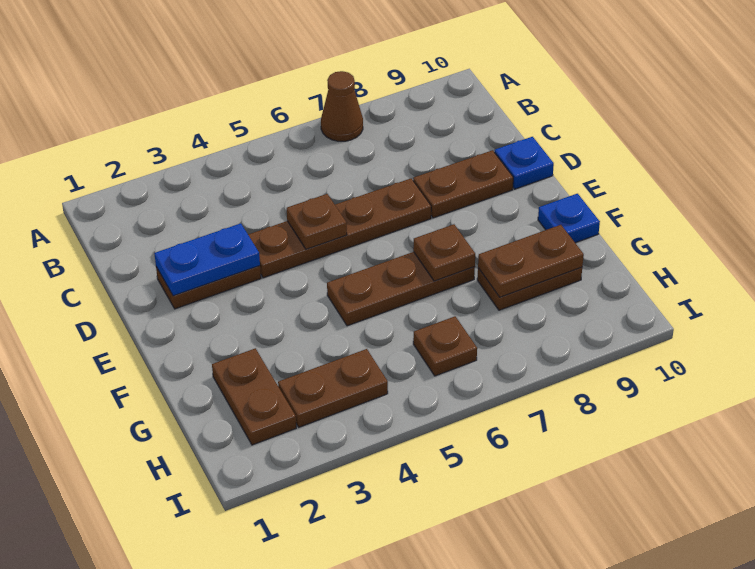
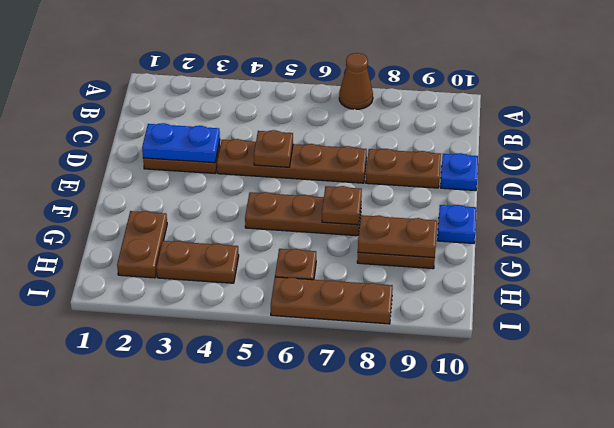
none -> brown 1x3 plate [271,277,393,324]

